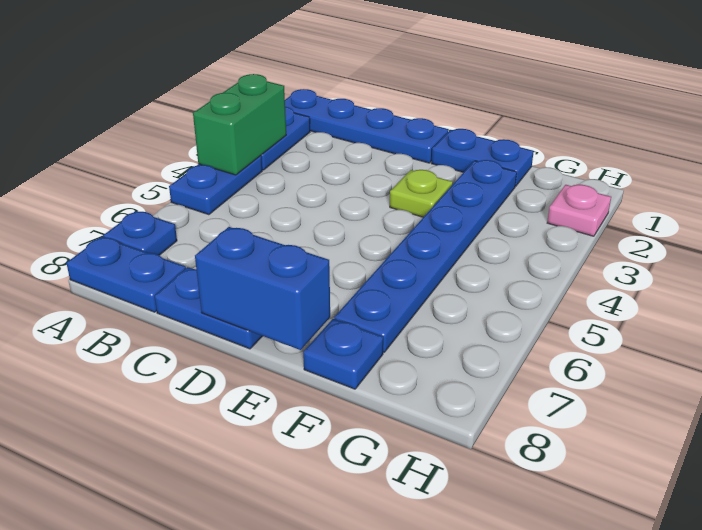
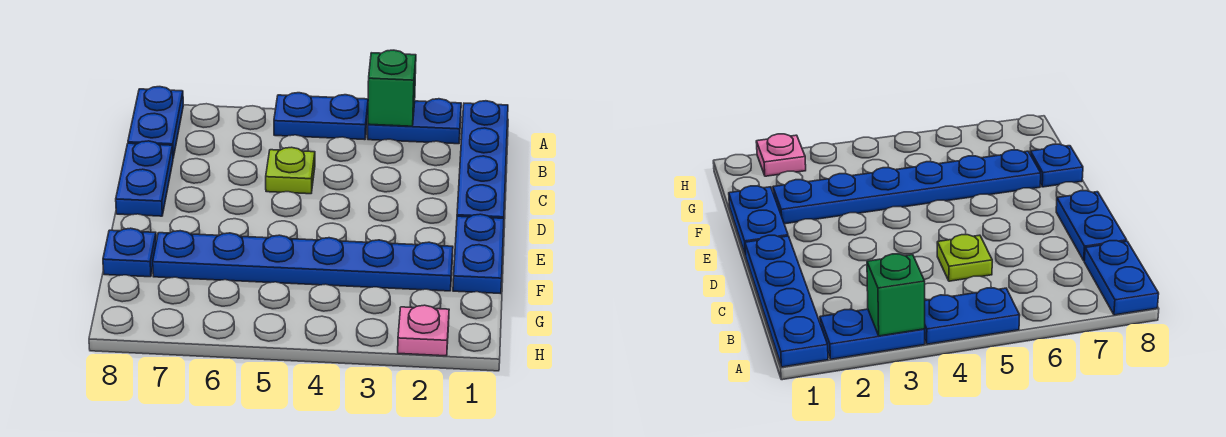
green 1x2 brick [193,74,286,175] -> green 1x1 brick [368,50,416,126]
blue 1x1 plate [103,211,177,255] -> none
blue 1x2 brick [195,227,330,350] -> none
lime 1x1 plate [390,170,453,217] -> lime 1x1 plate moved to [266,147,315,194]

